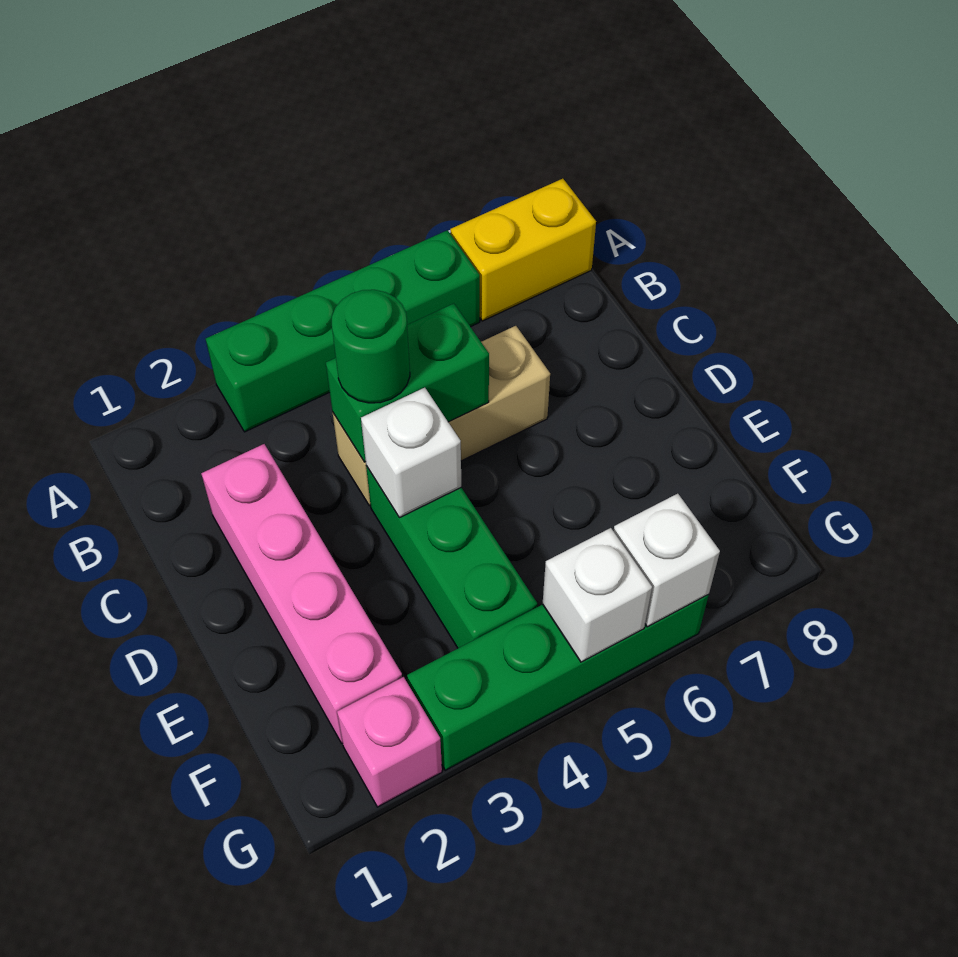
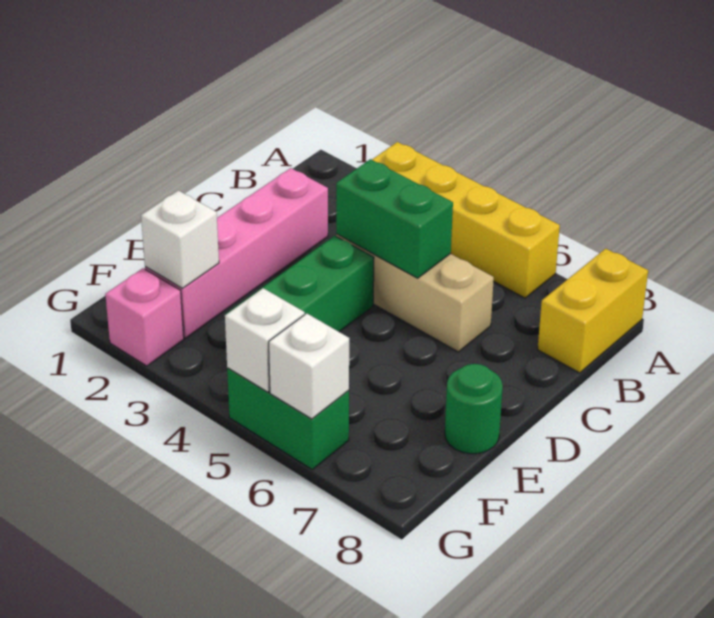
green 1x4 brick [206,230,480,432] -> yellow 1x4 brick [372,142,560,298]
yellow 1x2 brick [450,179,596,321] -> yellow 1x2 brick turned to [538,249,648,373]
green 1x1 round brick [332,290,410,403] -> green 1x1 round brick moved to [445,364,503,454]
white 1x1 brick [361,388,461,518] -> white 1x1 brick moved to [141,191,219,288]
green 1x4 brick [407,594,709,770] -> green 1x2 brick [227,368,349,469]

